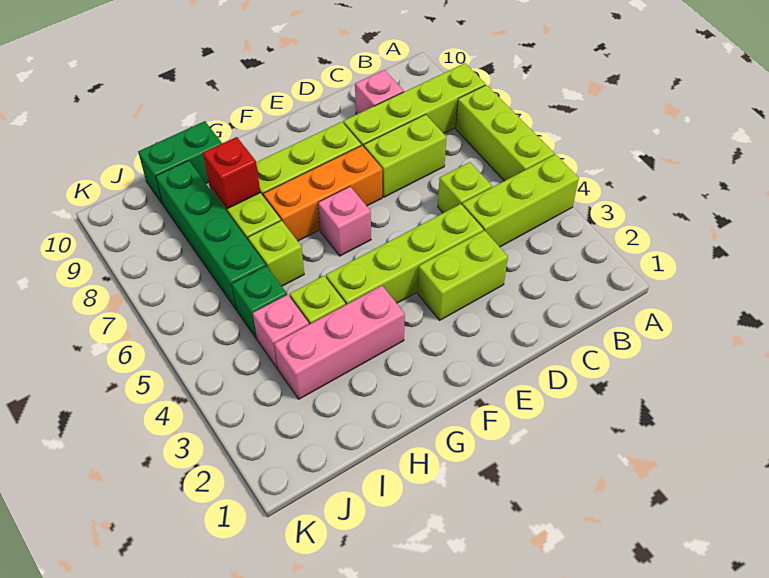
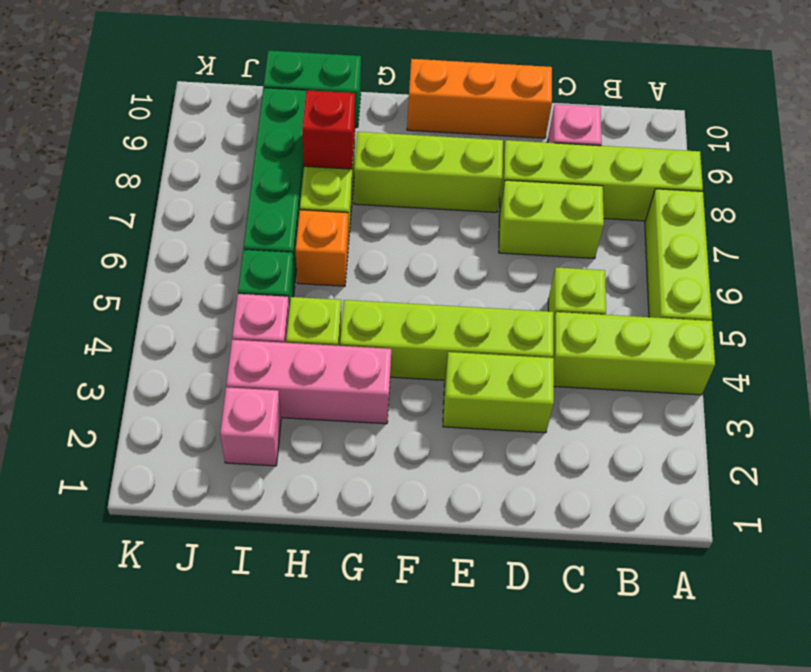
orange 1x3 brick [263,145,382,241] -> orange 1x3 brick moved to [407,59,552,138]
pink 1x1 brick [318,187,371,256] -> pink 1x1 brick moved to [220,387,281,466]
lime 1x1 brick [248,221,304,286] -> orange 1x1 brick [295,210,348,286]

